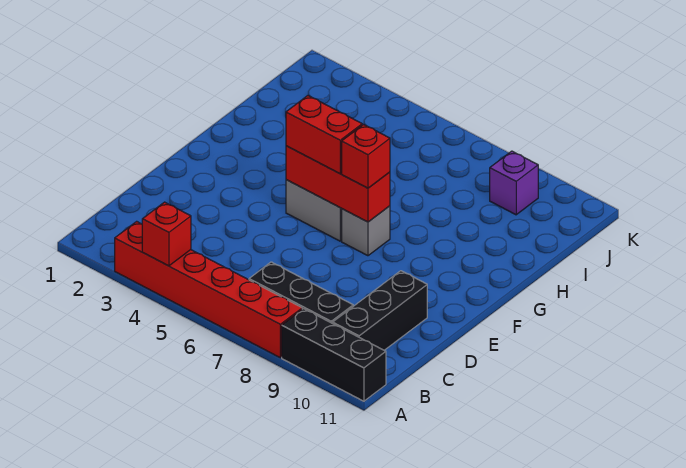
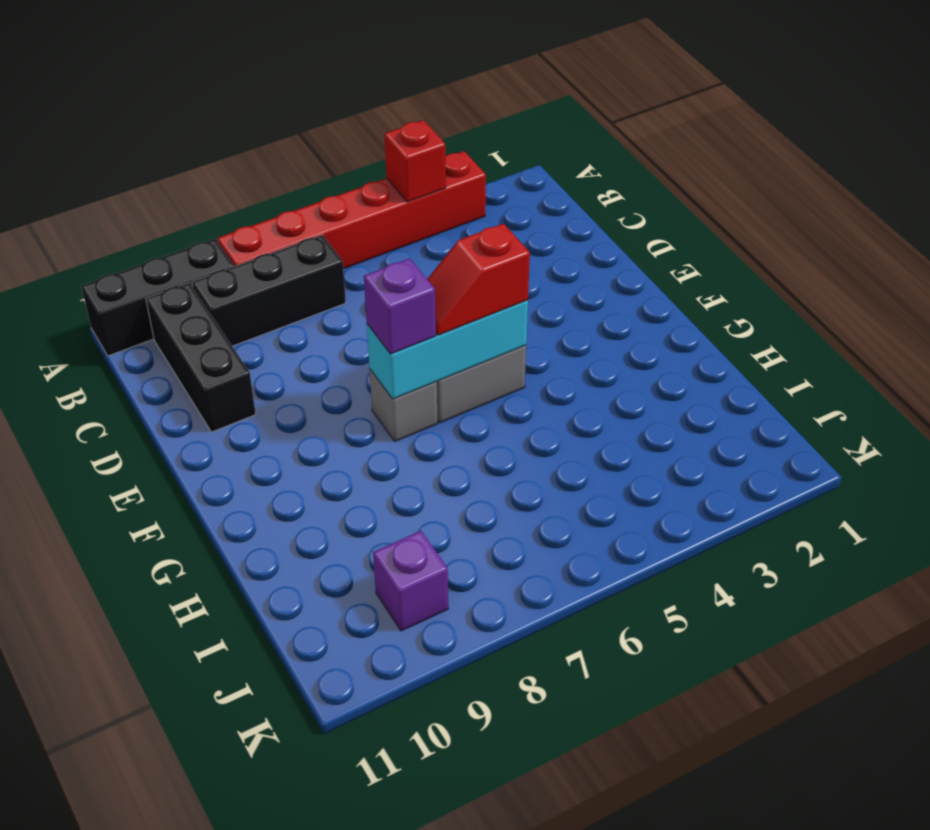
red 1x3 brick [286,146,390,222] -> cyan 1x3 brick [367,300,528,399]
red 1x2 brick [286,96,362,174] -> red 1x2 slope [427,224,530,335]
red 1x1 brick [342,125,390,188] -> purple 1x1 brick [364,258,436,354]

